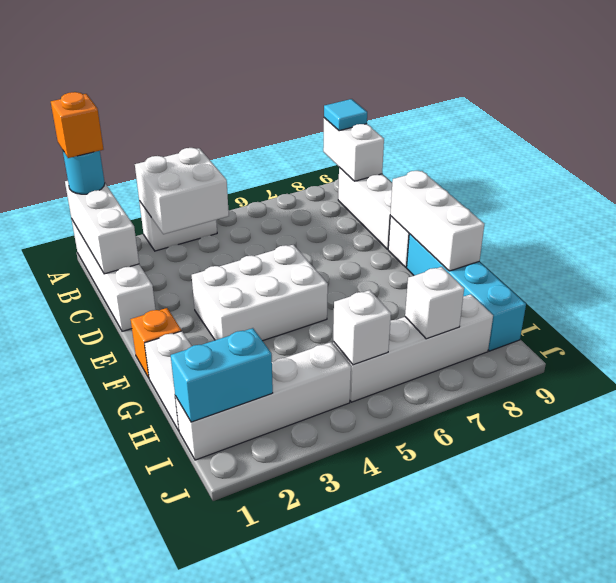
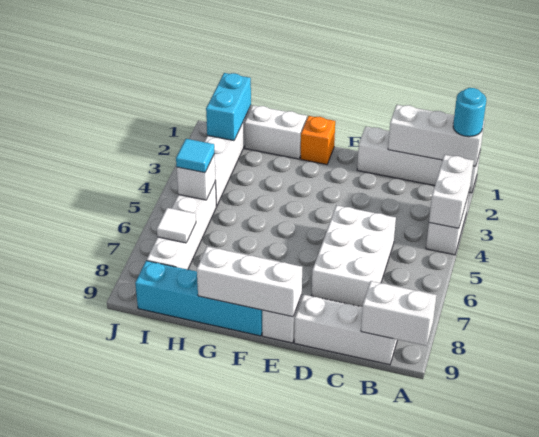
orange 1x1 brick [51,92,104,158] -> none
white 2x2 brick [135,148,229,234] -> white 1x2 brick [429,155,474,228]
cyan 1x1 tile [324,99,367,131] -> cyan 1x1 tile moved to [176,139,214,173]
white 2x3 brick [192,245,328,341] -> white 2x3 brick moved to [312,205,396,307]
white 1x1 brick [405,267,464,339] -> white 1x1 tile [157,208,196,243]

